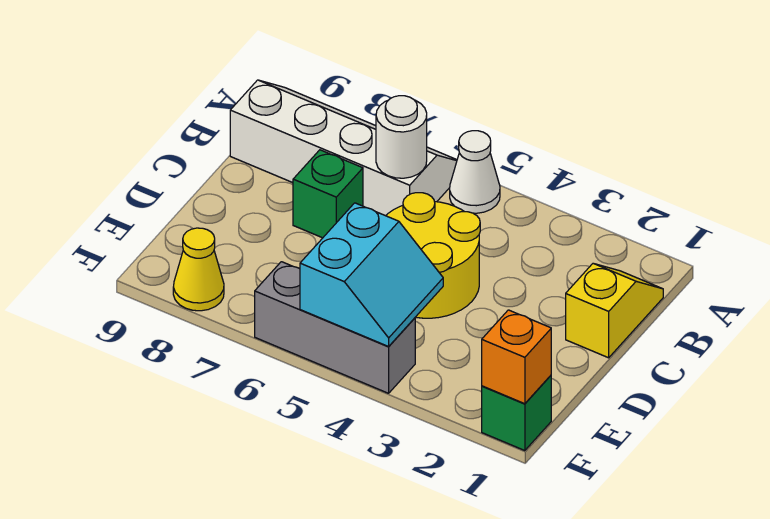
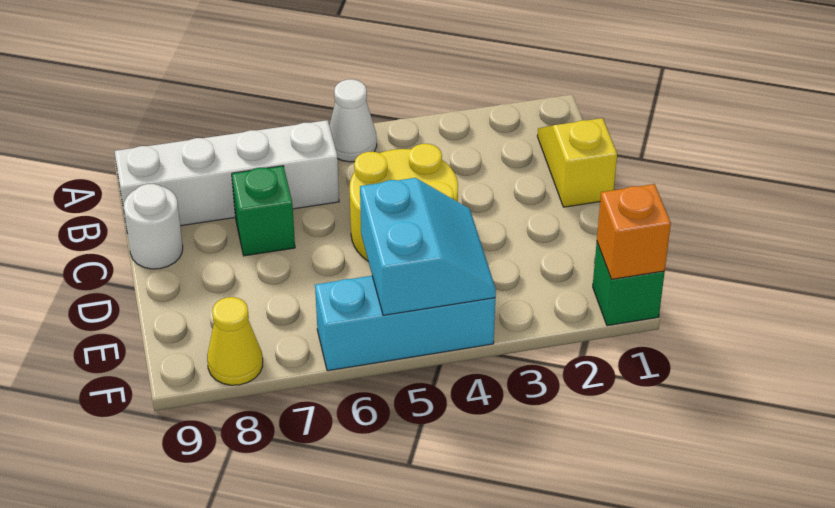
white 1x1 round brick [376,96,427,178] -> white 1x1 round brick moved to [124,184,183,269]
grey 1x3 brick [255,262,415,393] -> cyan 1x3 brick [315,276,495,371]

